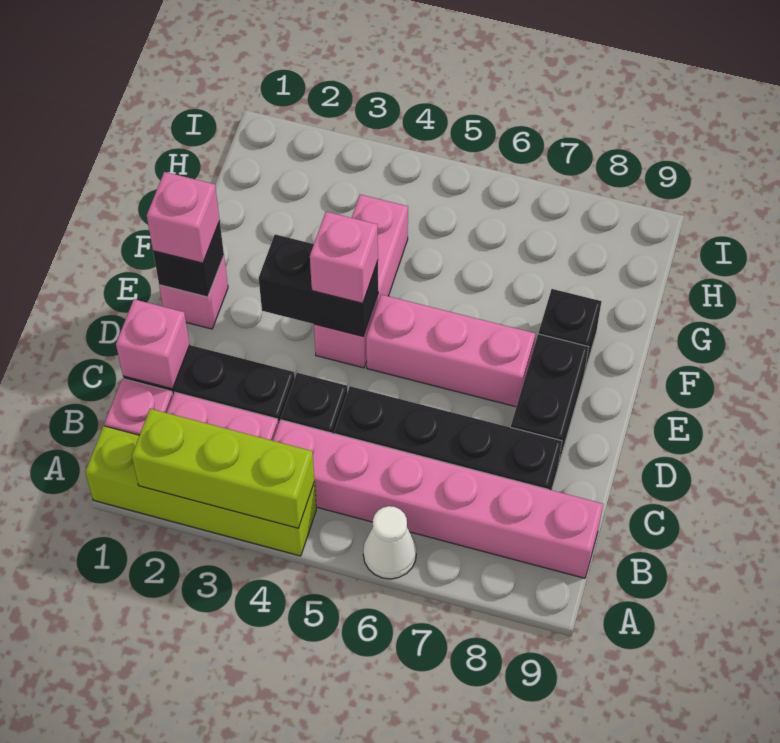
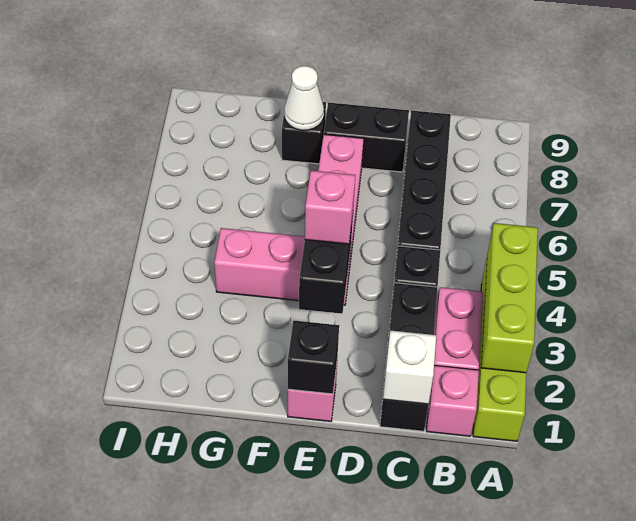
white 1x1 cone [363,506,417,579] -> white 1x1 cone moved to [284,66,324,130]
pink 1x6 brick [273,420,603,578] -> none
pink 1x1 brick [116,299,190,389] -> white 1x1 brick [383,330,436,404]
pink 1x1 brick [147,172,220,263] -> none

